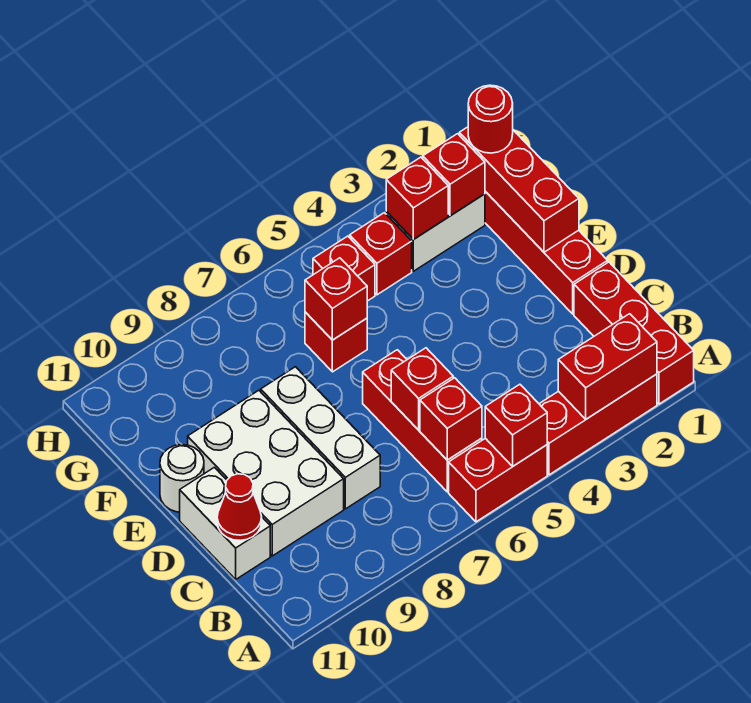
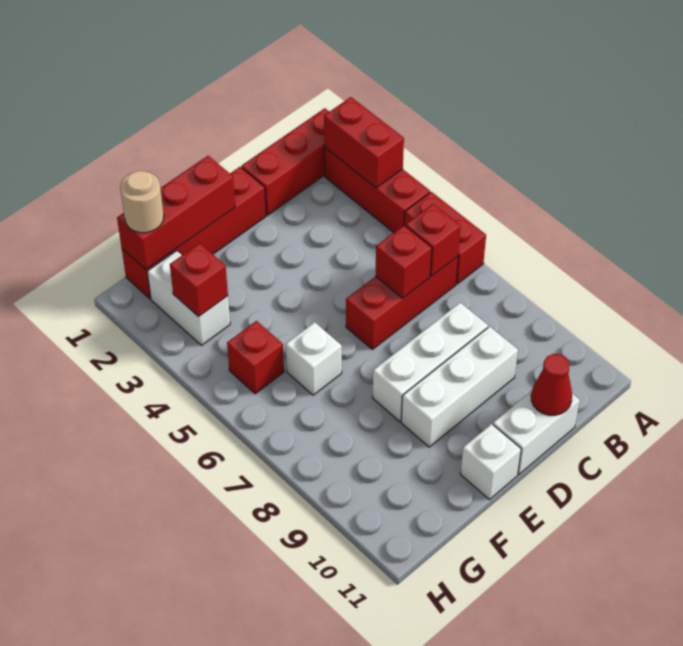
red 1x1 brick [485,384,547,466] -> none
white 2x3 brick [188,390,344,556] -> white 1x3 brick [401,326,518,447]
white 1x1 round brick [160,445,204,512] -> white 1x1 brick [460,424,521,499]
red 1x1 brick [305,312,367,372] -> white 1x1 brick [286,322,342,395]
red 1x1 brick [305,258,367,340] -> none
red 1x1 round brick [468,85,513,153] -> tan 1x1 round brick [120,171,164,233]
red 1x1 brick [423,134,485,216] -> none
red 1x1 brick [350,213,412,295] -> none

